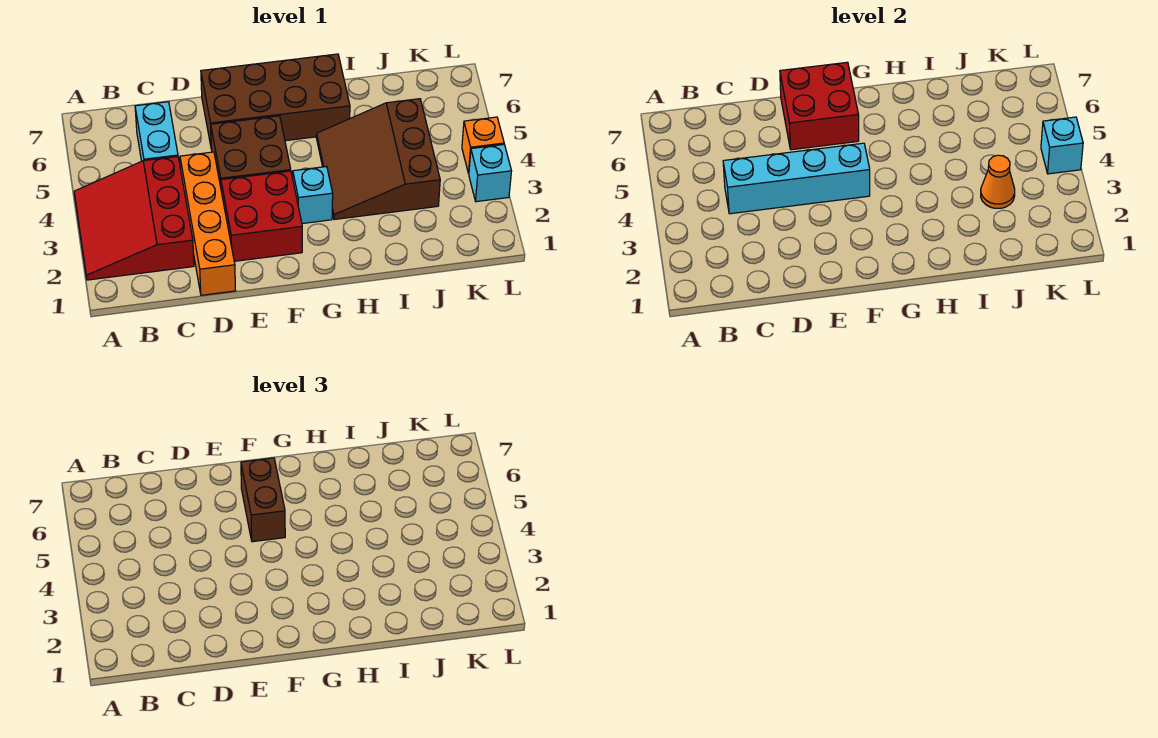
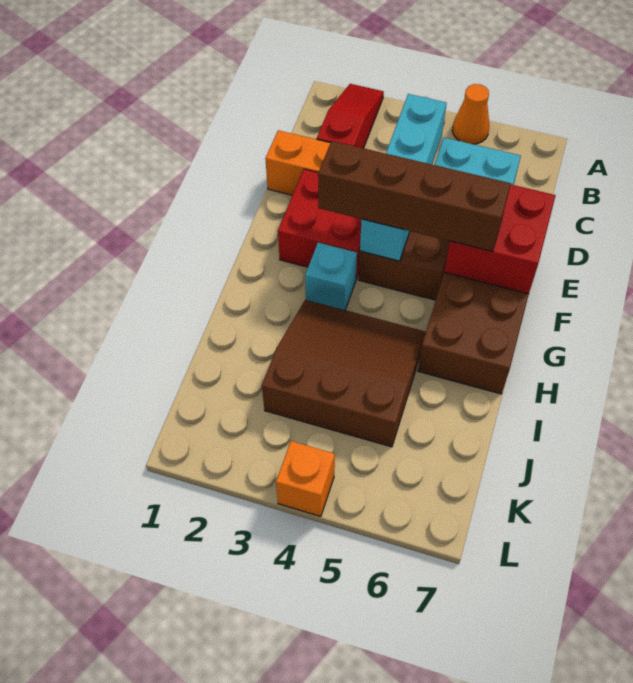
red 3x3 slope [74,156,194,280] -> red 1x3 slope [317,84,384,148]
brown 1x2 brick [241,458,285,542] -> brown 1x4 brick [318,141,511,252]
orange 1x1 cone [981,155,1015,208] -> orange 1x1 cone moved to [452,84,489,144]
cyan 1x1 brick [469,145,512,202] -> none
cyan 1x1 brick [1041,117,1083,174] -> none

